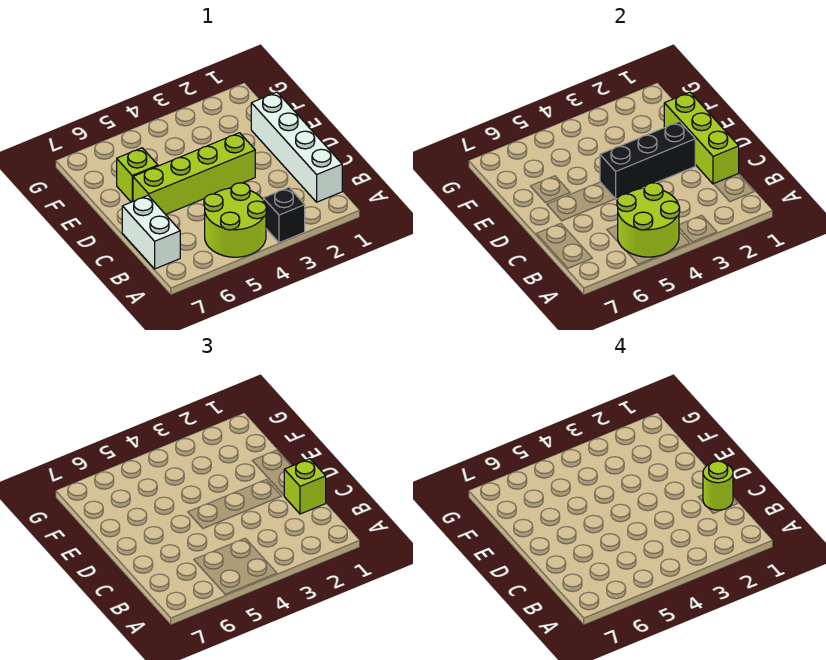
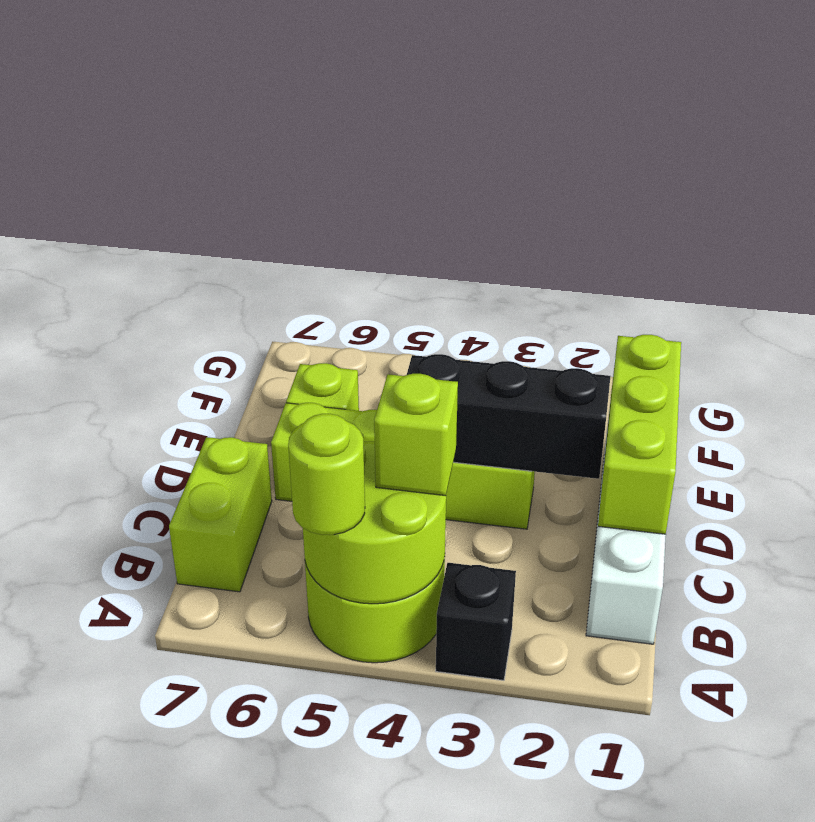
white 1x2 brick [122,196,180,269] -> lime 1x2 brick [169,437,272,592]
lime 1x1 brick [284,459,326,514] -> lime 1x1 brick moved to [374,374,458,496]
lime 1x1 round brick [703,461,733,510] -> lime 1x1 round brick moved to [288,414,365,535]

